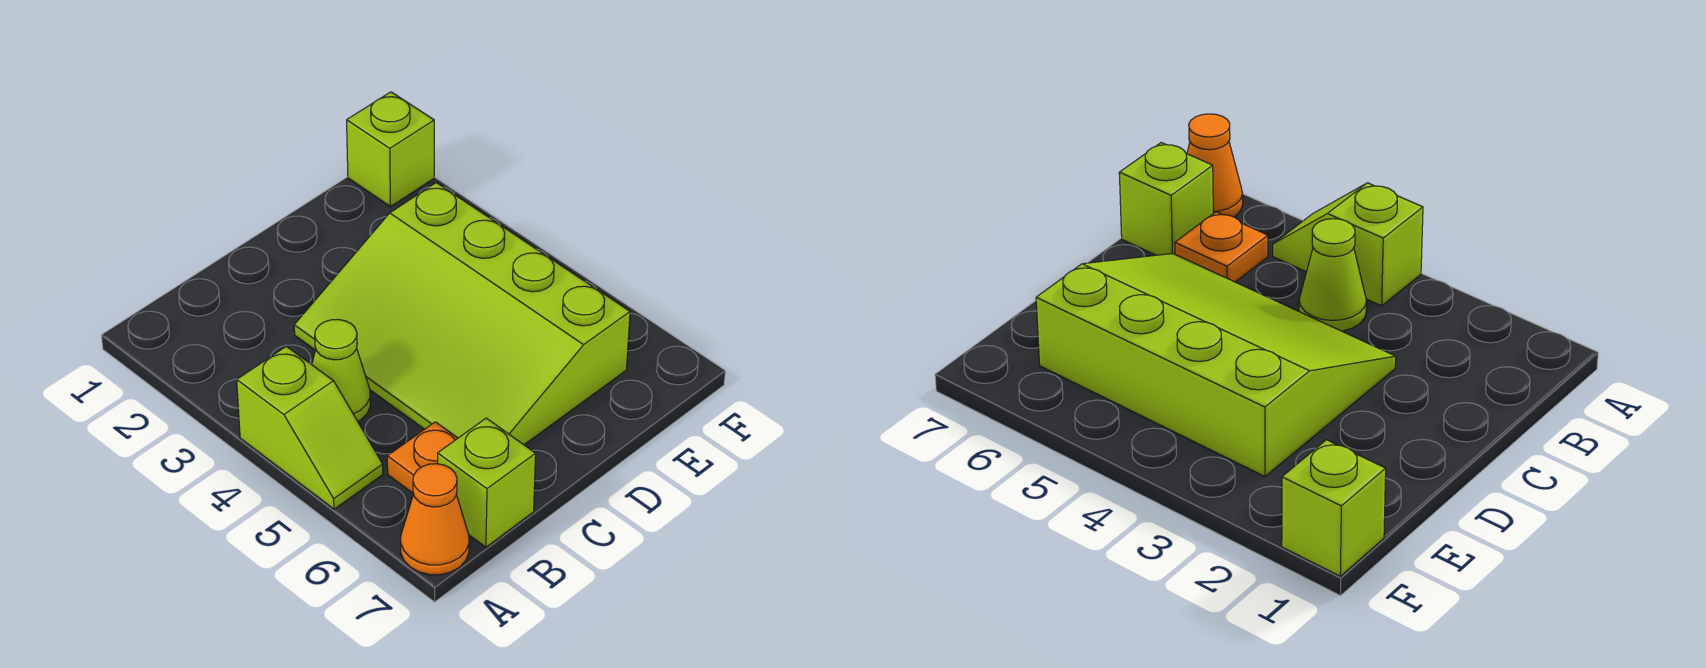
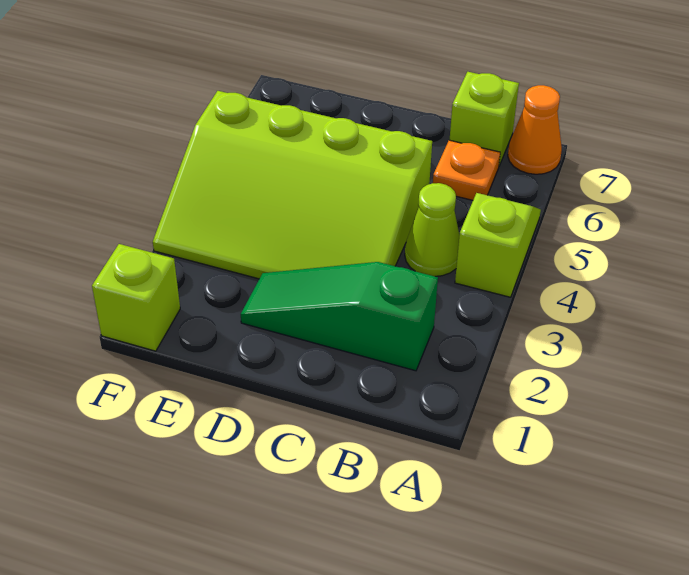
none -> green 1x3 slope [241,262,438,371]
lime 3x4 slope [294,183,630,445] -> lime 3x4 slope turned to [153,91,432,279]

